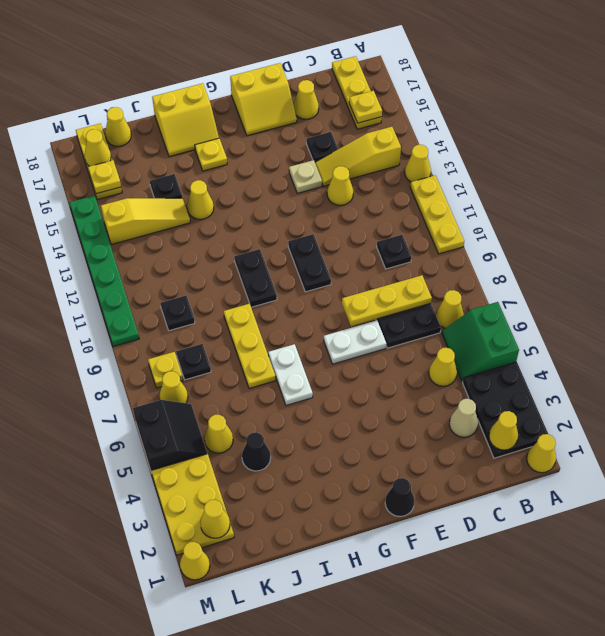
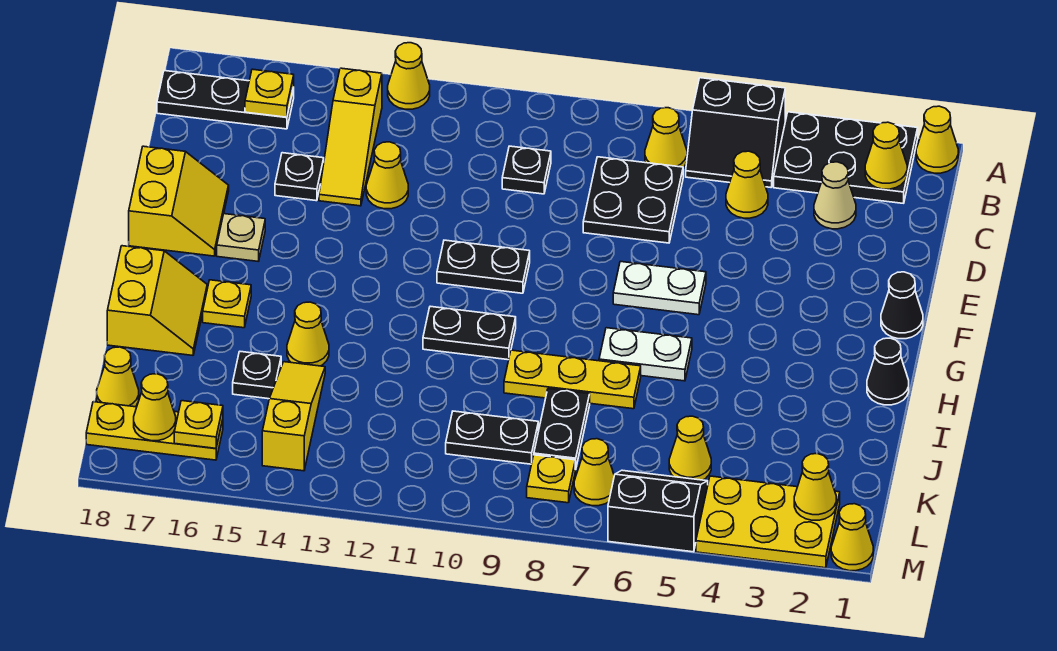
green 2x2 slope [442,302,519,381] -> black 2x2 slope [686,78,785,187]
yellow 1x3 plate [410,175,464,254] -> none
yellow 1x3 plate [332,56,382,129] -> black 1x3 plate [157,71,294,129]
yellow 1x3 plate [342,275,432,326] -> none
yellow 1x1 cone [294,80,319,119] -> none
white 1x2 plate [324,320,386,364] -> white 1x2 plate turned to [613,261,706,315]
tan 1x1 plate [289,160,322,193] -> tan 1x1 plate moved to [217,214,265,262]
black 1x1 cone [242,432,271,471] -> black 1x1 cone moved to [867,338,909,405]
black 1x1 plate [176,344,211,380] -> black 1x2 plate [534,389,590,469]
black 1x1 plate [160,296,195,331] -> black 1x2 plate [446,411,538,464]
green 1x6 plate [69,195,139,347] -> none

